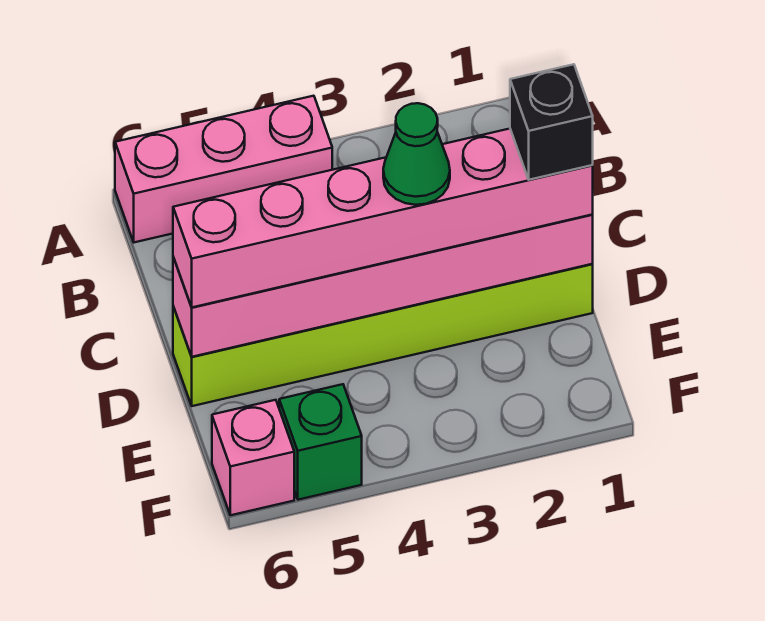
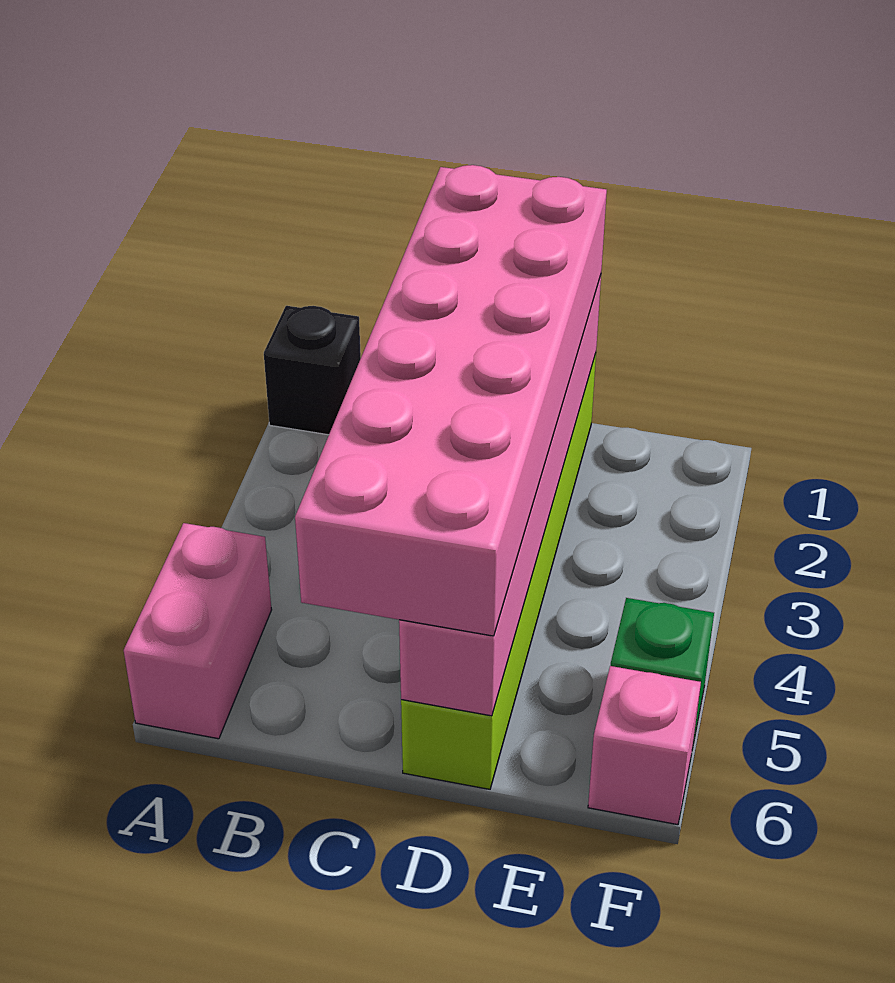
pink 1x3 brick [115,96,332,242] -> pink 1x2 brick [124,523,272,739]
pink 1x6 brick [173,129,593,307] -> pink 2x6 brick [295,165,607,636]
black 1x1 brick [510,64,593,180] -> black 1x1 brick moved to [264,306,361,435]
green 1x1 cone [383,103,450,205] -> none

